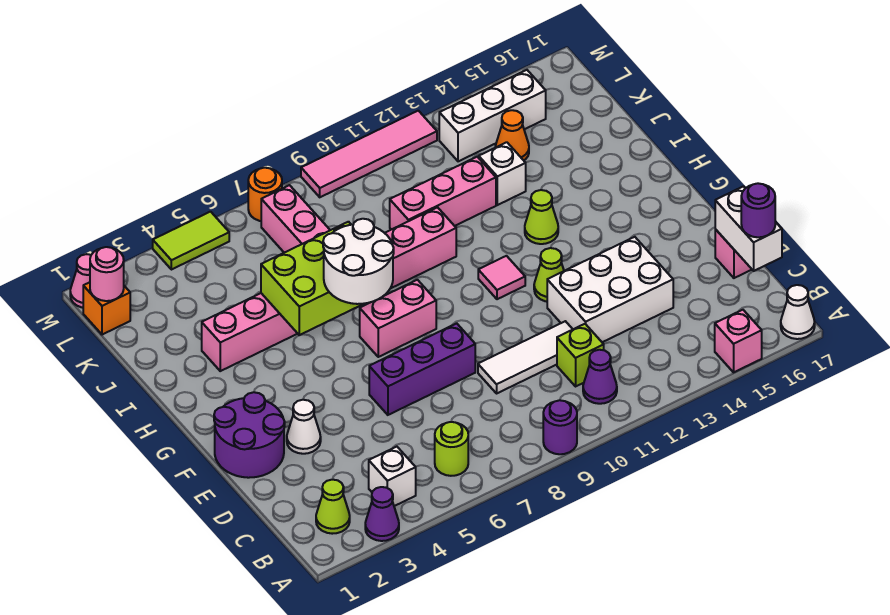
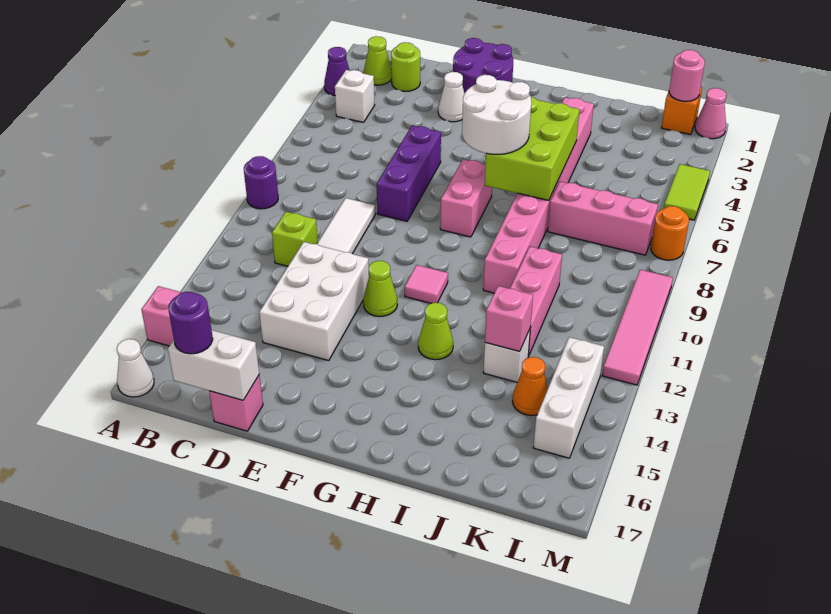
lime 1x1 round brick [435,422,468,476] -> lime 1x1 round brick moved to [391,42,420,91]
purple 1x1 cone [583,350,617,404] -> none
none -> pink 1x1 brick [485,286,533,351]

